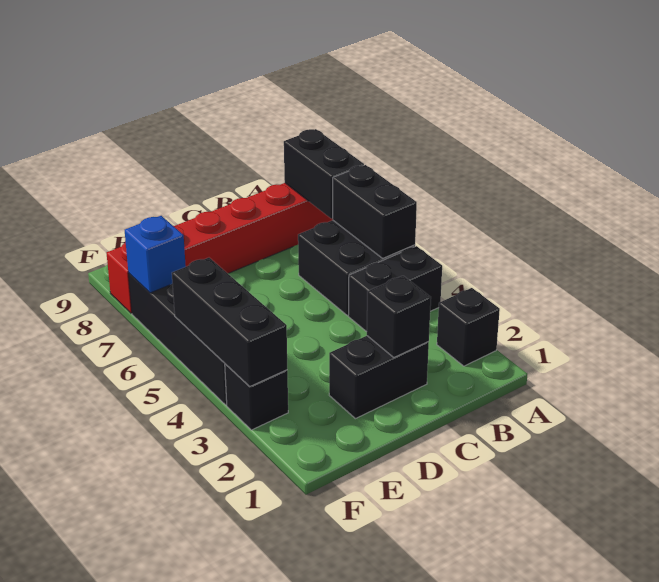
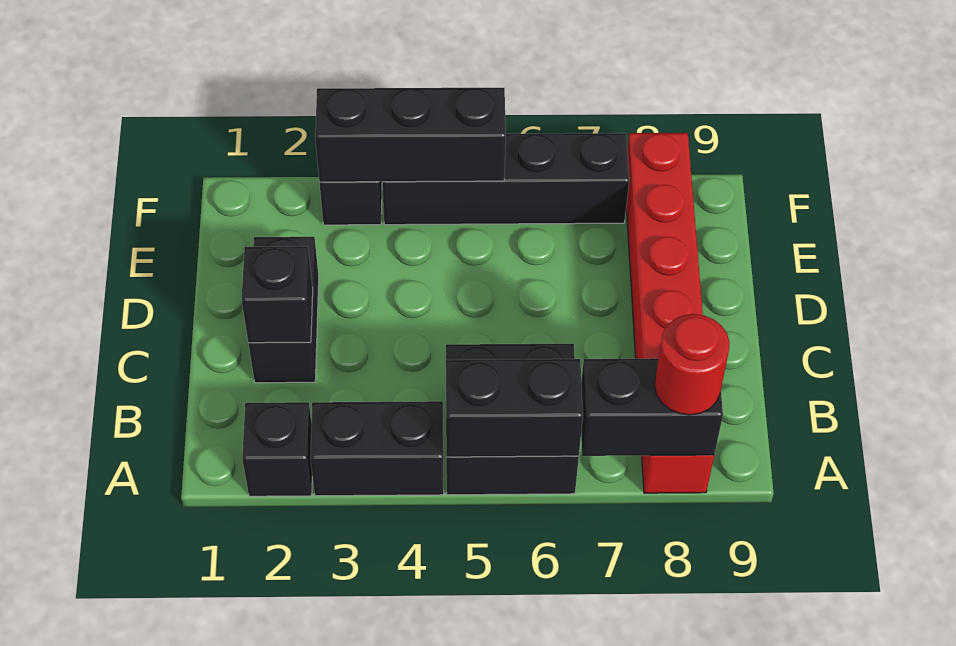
black 1x2 brick [348,246,442,332] -> black 1x2 brick turned to [310,401,444,496]
none -> red 1x1 round brick [655,314,730,415]
blue 1x1 brick [125,216,186,293] -> none

